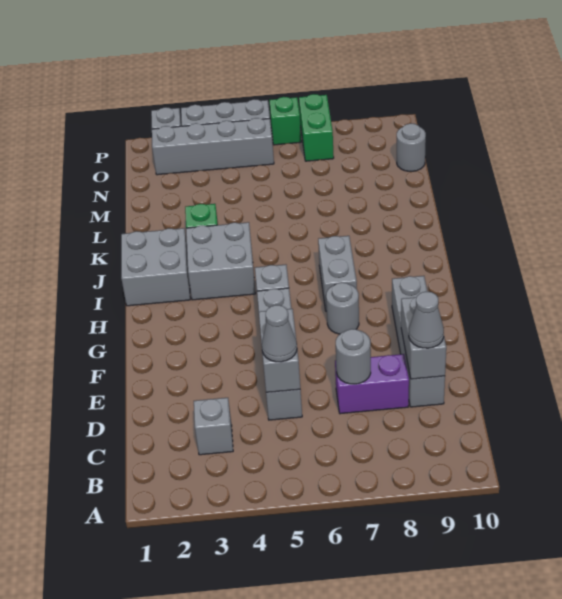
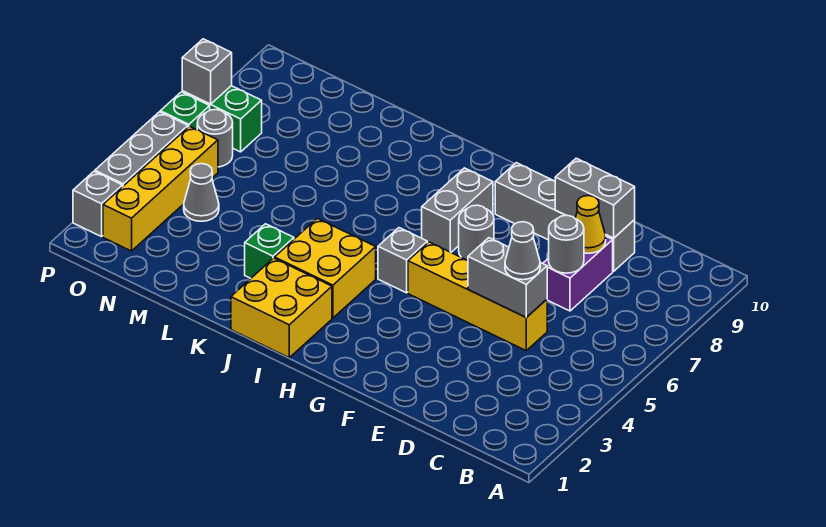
grey 1x1 brick [194,398,233,455] -> grey 1x1 brick moved to [182,39,232,104]
grey 1x4 brick [257,288,302,420] -> yellow 1x4 brick [408,242,547,351]
none -> yellow 1x1 cone [575,196,606,253]
grey 1x1 cone [409,291,444,348] -> grey 1x1 cone moved to [184,164,219,221]
grey 1x2 brick [318,236,357,311] -> grey 1x2 brick turned to [422,168,493,252]
grey 2x2 brick [121,228,190,306] -> yellow 2x2 brick [231,258,332,357]
grey 2x2 brick [186,222,256,300] -> yellow 2x2 brick [275,218,376,318]
grey 1x1 round brick [397,123,426,171] -> grey 1x1 round brick moved to [197,110,233,167]
grey 1x4 brick [152,118,274,175] -> yellow 1x4 brick [103,126,218,251]

